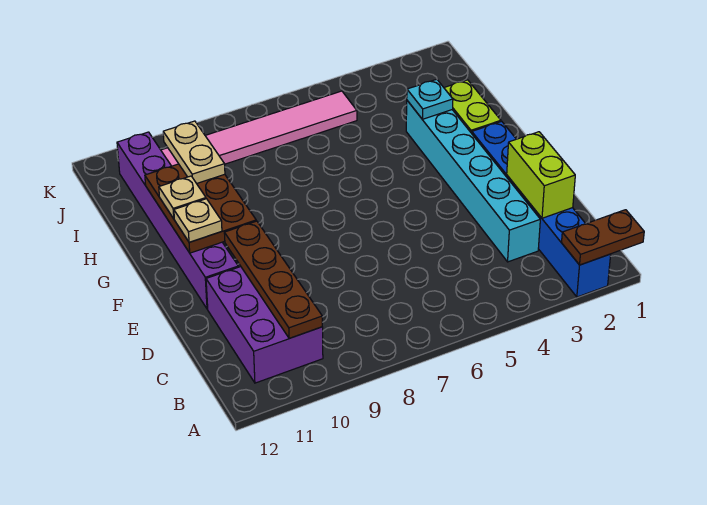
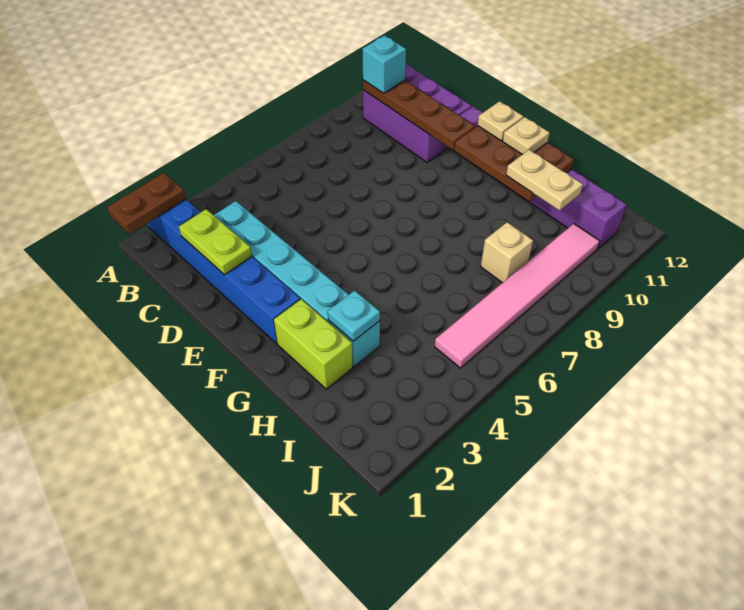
none -> cyan 1x1 brick [363,35,406,93]
lime 1x2 brick [507,132,575,218] -> lime 1x2 plate [179,209,252,275]
none -> tan 1x1 brick [481,222,533,283]

